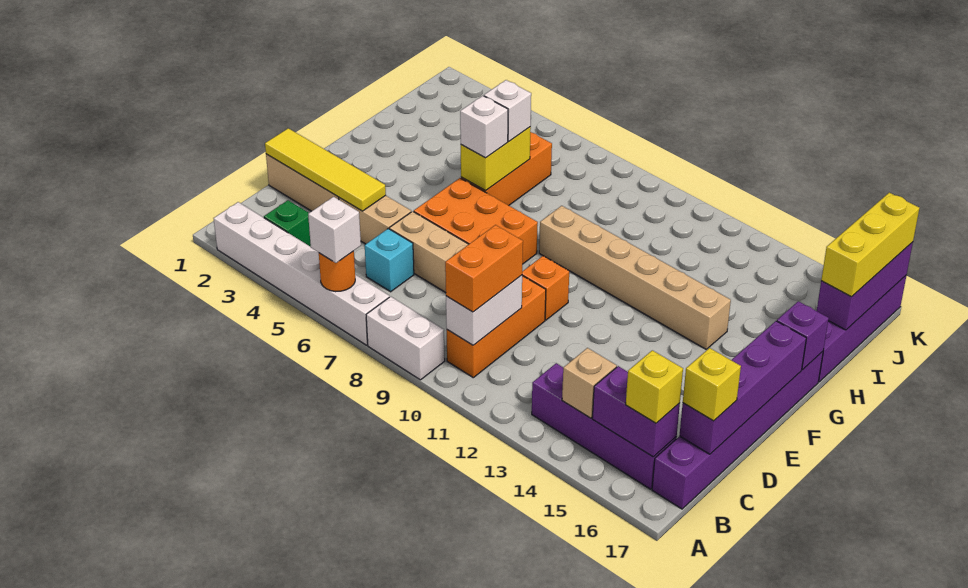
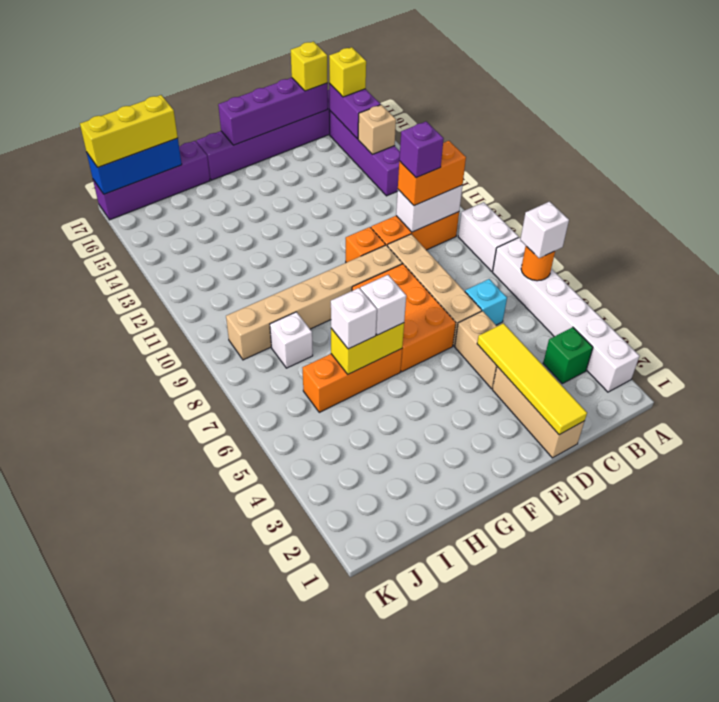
tan 1x6 brick [539,206,731,349] -> tan 1x6 brick turned to [226,245,402,360]
purple 1x1 brick [777,301,829,370] -> purple 1x1 brick moved to [399,122,444,178]
none -> white 1x1 brick [270,312,313,368]
purple 1x3 brick [817,242,913,330] -> blue 1x3 brick [87,138,182,194]

